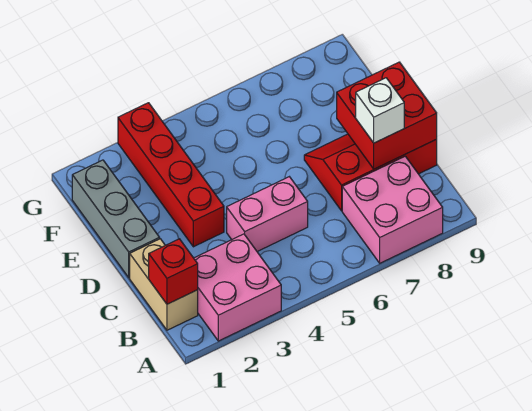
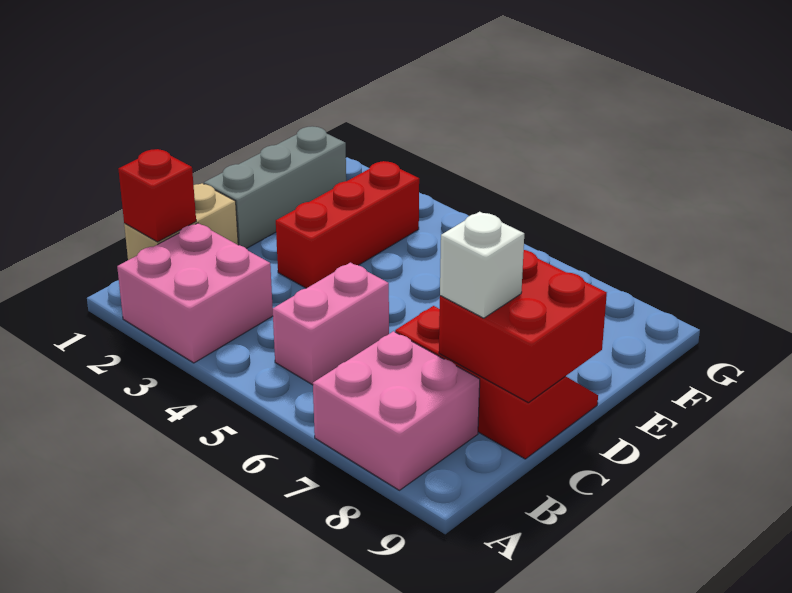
pink 1x2 brick [227,177,308,252] -> pink 1x2 brick turned to [273,263,389,385]
red 1x4 brick [118,103,224,247] -> red 1x3 brick [276,161,419,288]

